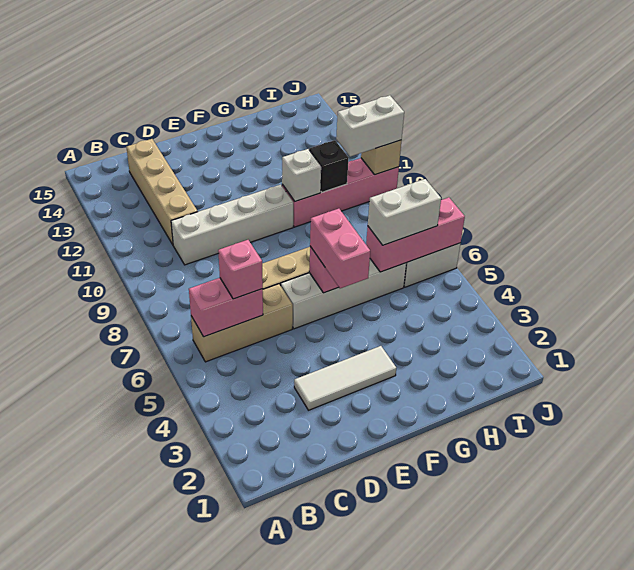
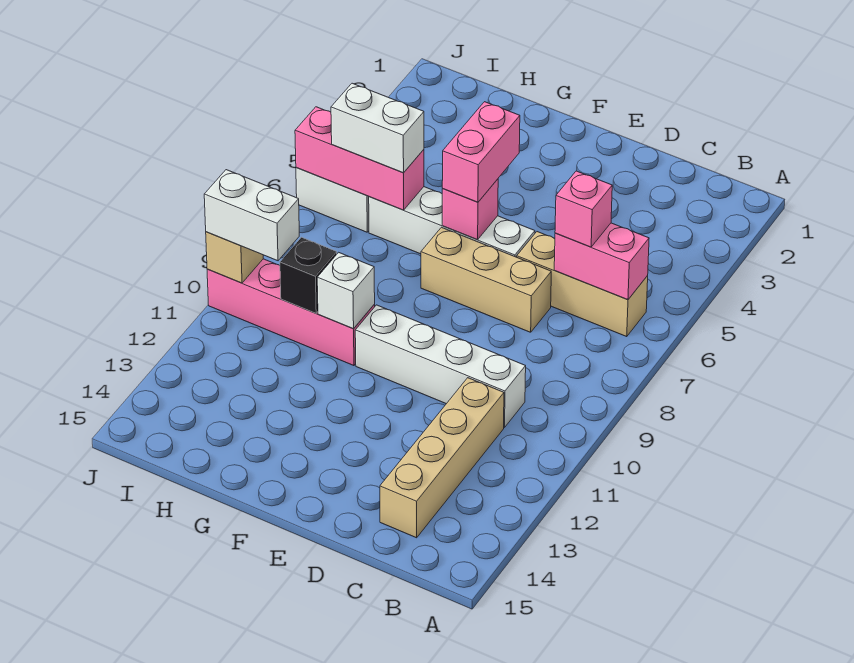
white 1x3 tile [294,346,396,410] -> none

